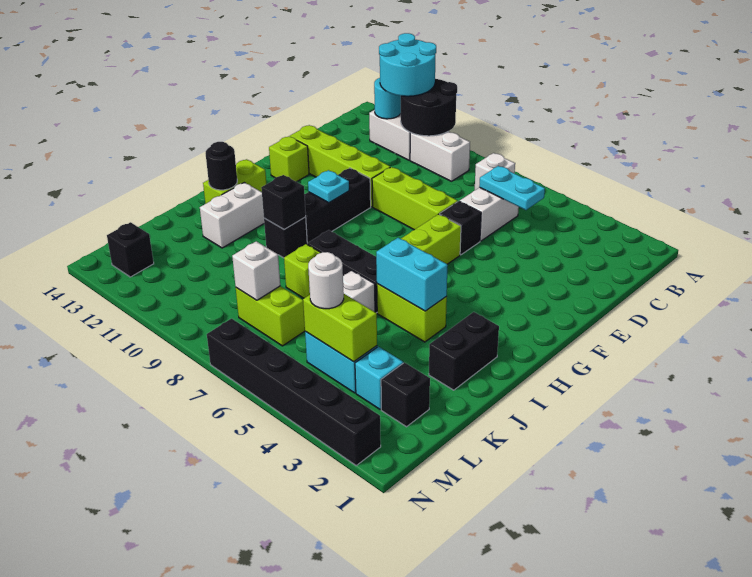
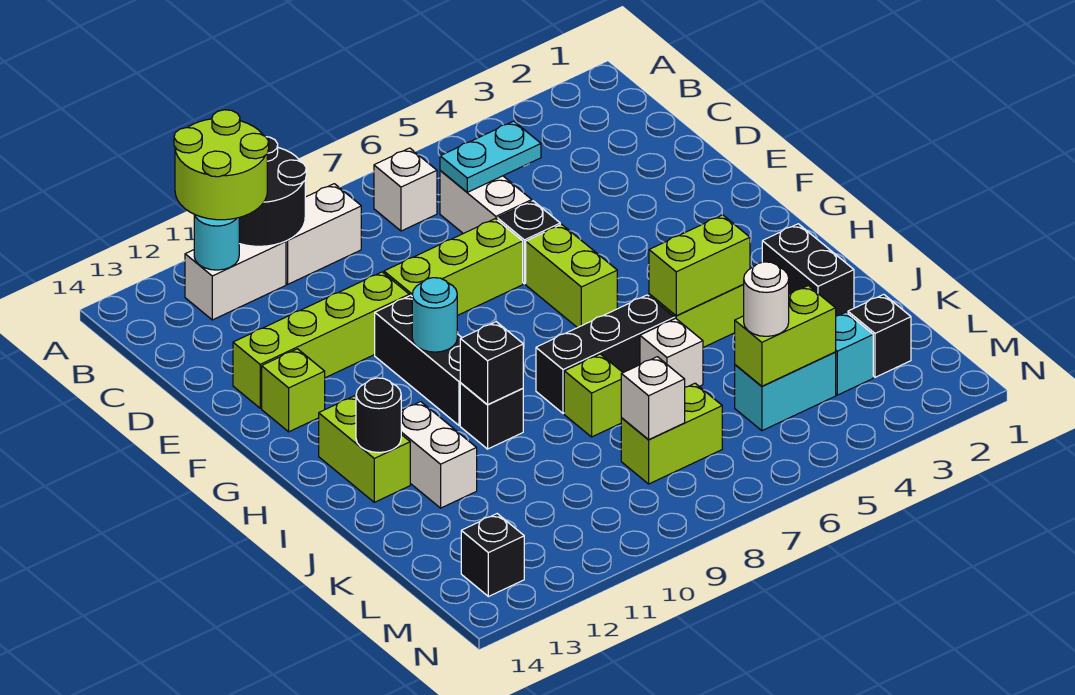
cyan 2x2 round brick [379,33,436,96] -> lime 2x2 round brick [174,110,269,220]
cyan 1x1 plate [308,170,349,203] -> cyan 1x1 round brick [412,278,457,352]
cyan 1x2 brick [376,238,448,311] -> lime 1x2 brick [649,215,750,316]
black 1x6 brick [207,319,381,465] -> none

